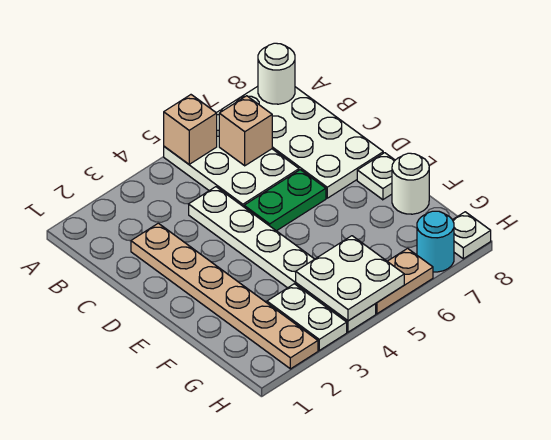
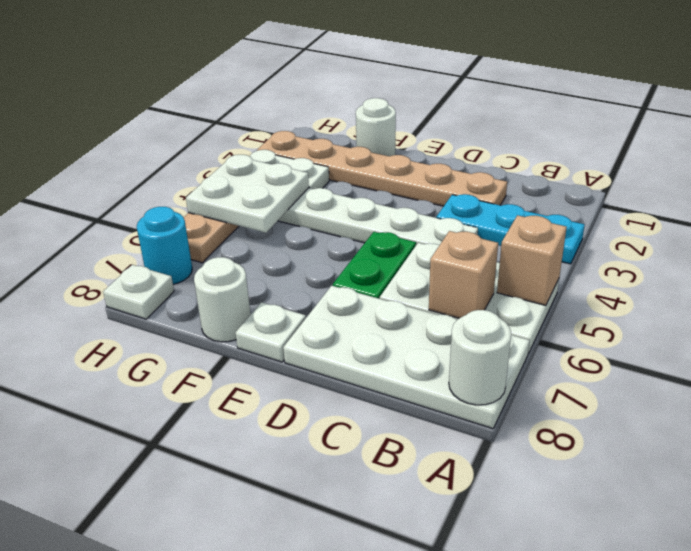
none -> cyan 1x3 plate [436,194,585,264]
none -> white 1x1 round brick [356,98,396,156]

